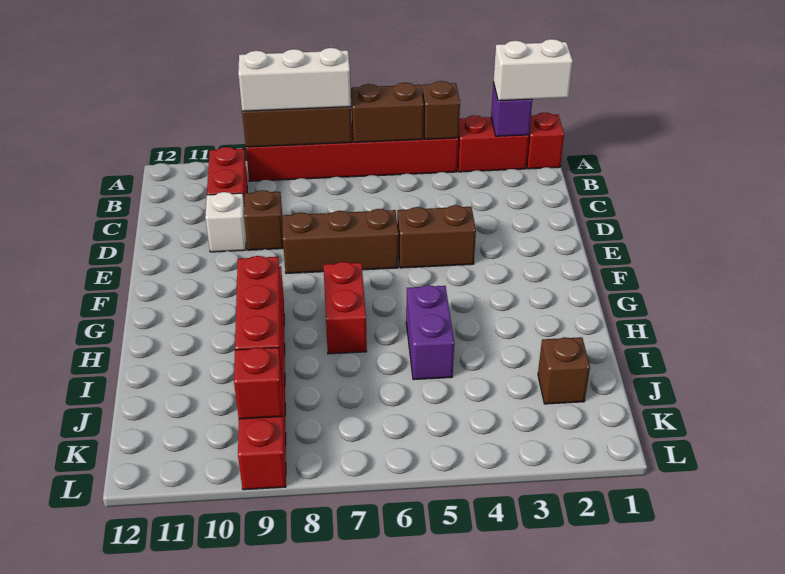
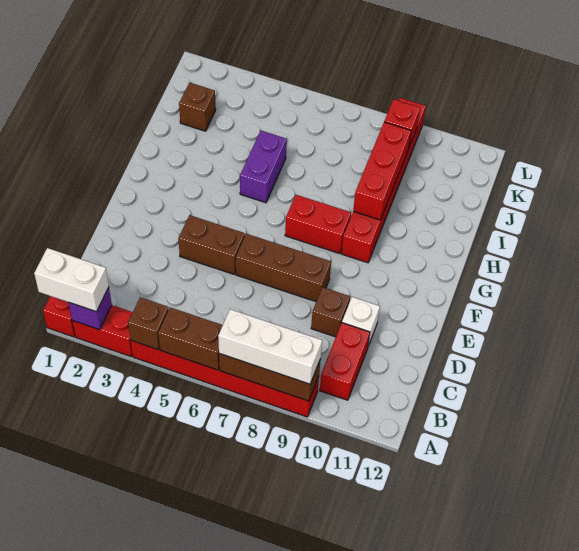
red 1x2 brick [323,262,367,354] -> red 1x2 brick turned to [285,195,351,254]

